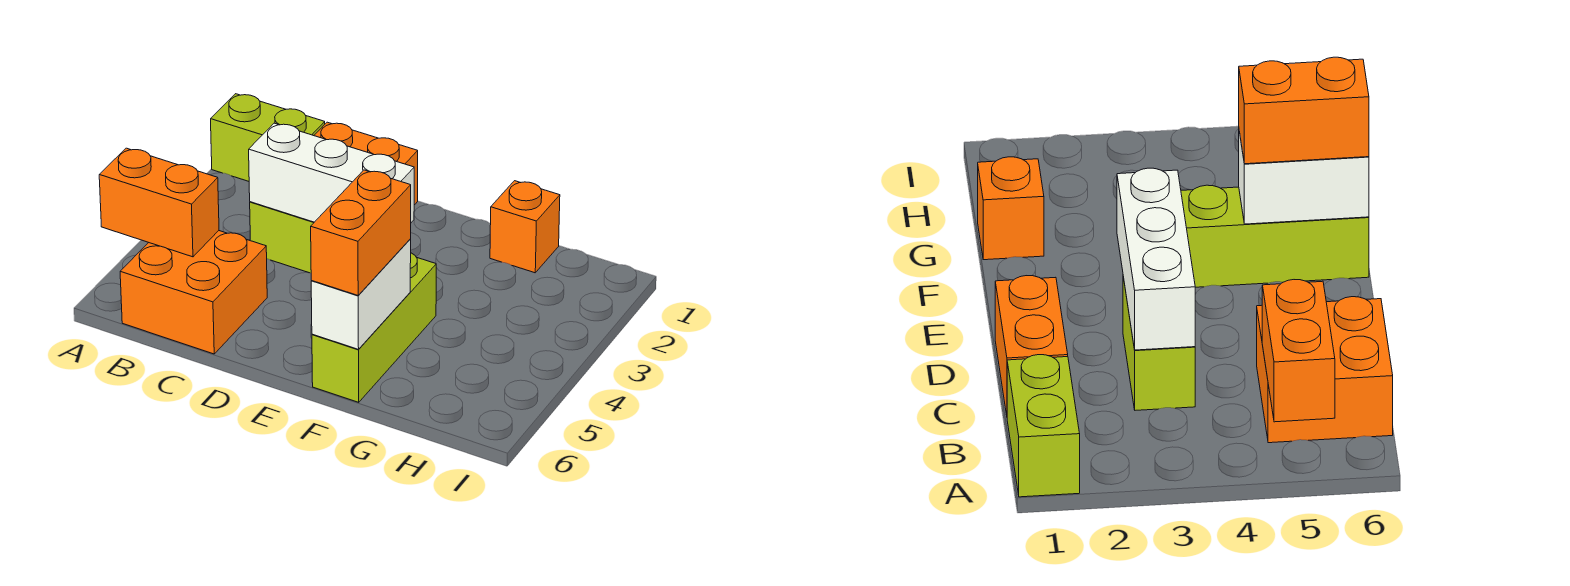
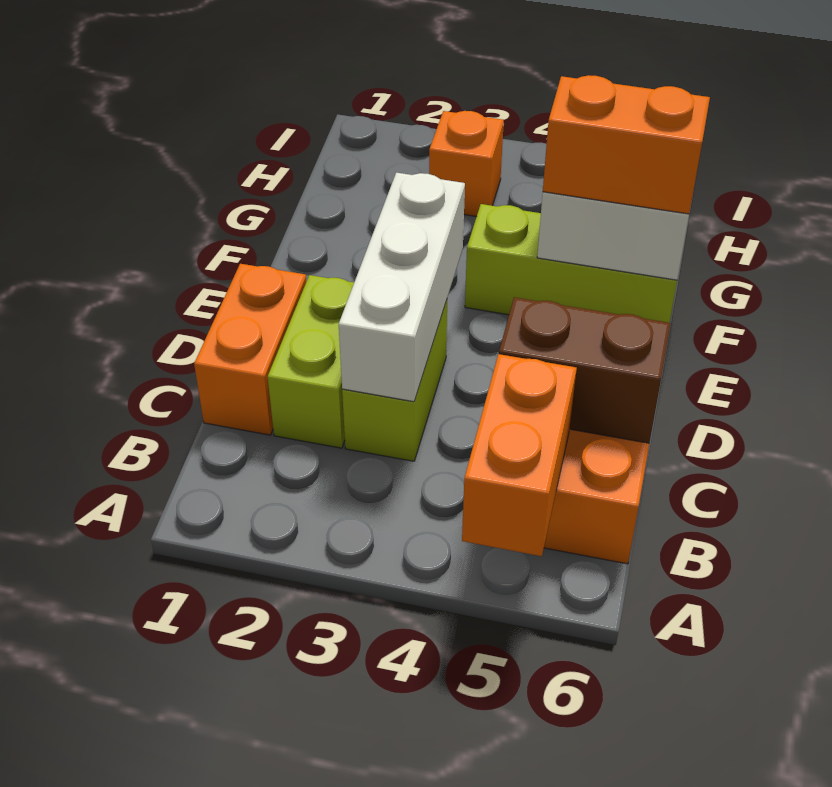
lime 1x2 brick [211,94,325,181] -> lime 1x2 brick moved to [268,275,354,448]
none -> brown 1x2 brick [499,297,671,443]
orange 1x1 brick [490,181,560,273] -> orange 1x1 brick moved to [429,111,504,217]

